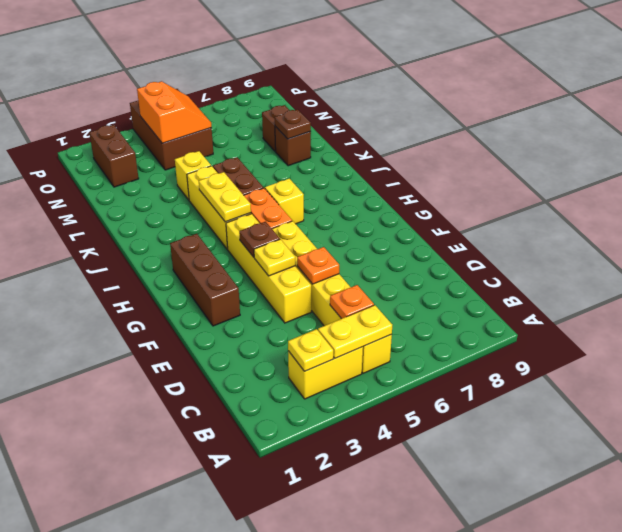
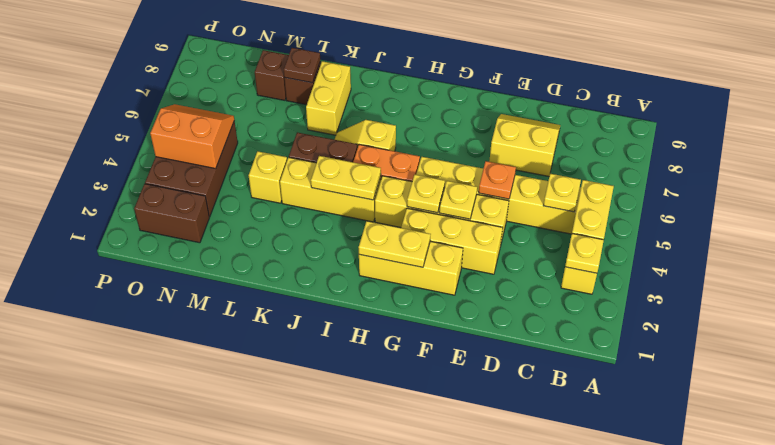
orange 1x1 plate [330,285,374,319] -> yellow 1x1 plate [543,174,581,212]
none -> yellow 2x2 slope [489,114,560,176]
none -> yellow 1x3 brick [401,208,503,274]
brown 1x3 brick [170,234,240,326] -> yellow 1x3 brick [359,241,463,295]
none -> yellow 1x2 plate [359,221,431,267]
brown 1x1 plate [239,222,280,257] -> yellow 1x1 plate [407,174,445,213]
none -> yellow 1x2 brick [306,61,351,135]
brown 2x3 brick [130,89,213,170] -> brown 2x3 brick turned to [145,121,238,217]

